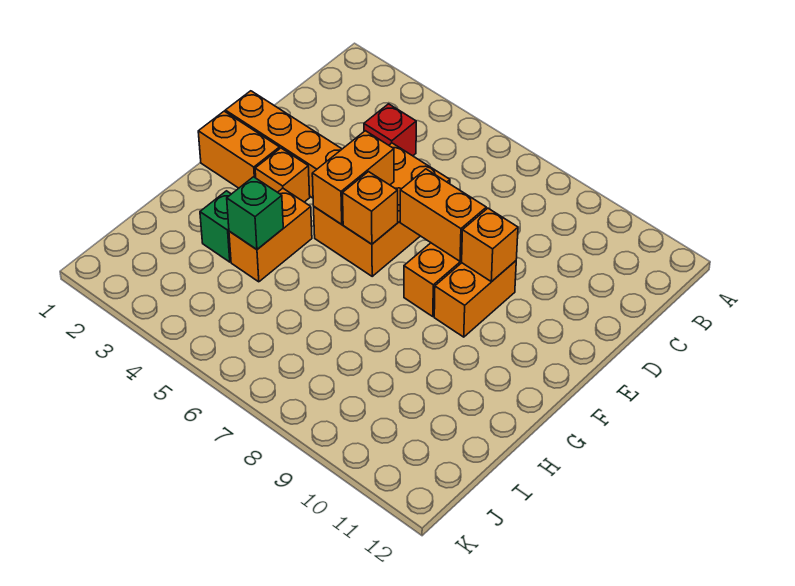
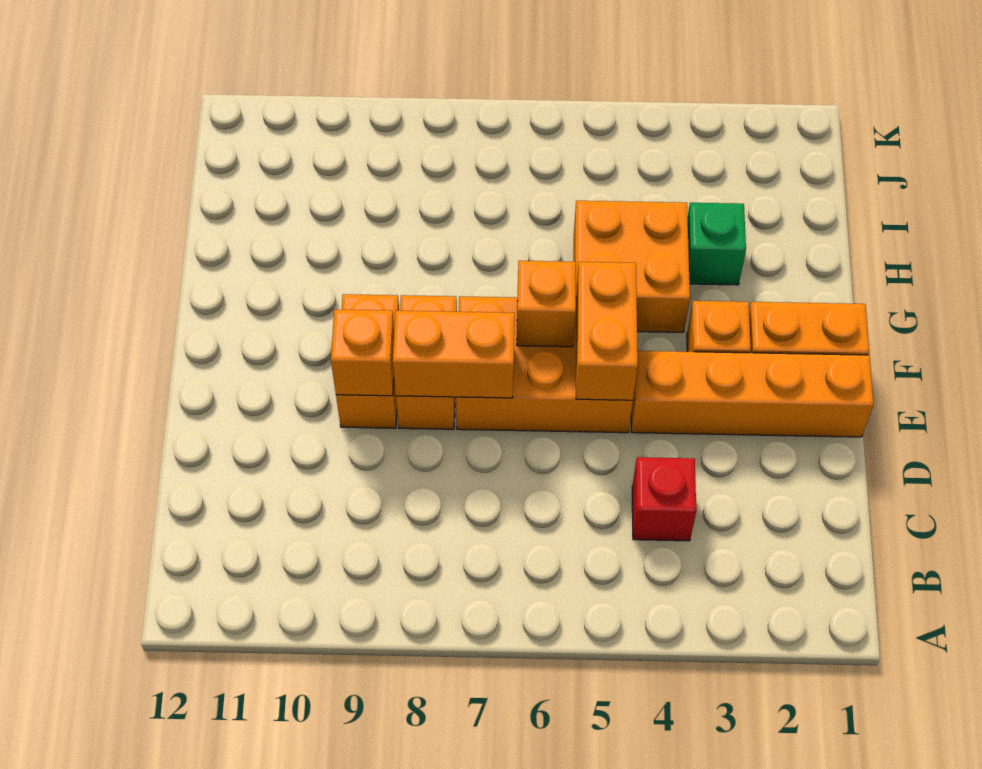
orange 2x3 brick [314,143,450,276] -> orange 2x3 brick turned to [456,296,633,433]
orange 1x2 brick [229,188,312,282] -> orange 2x2 brick [574,201,690,332]
green 1x1 brick [227,177,283,249] -> none

